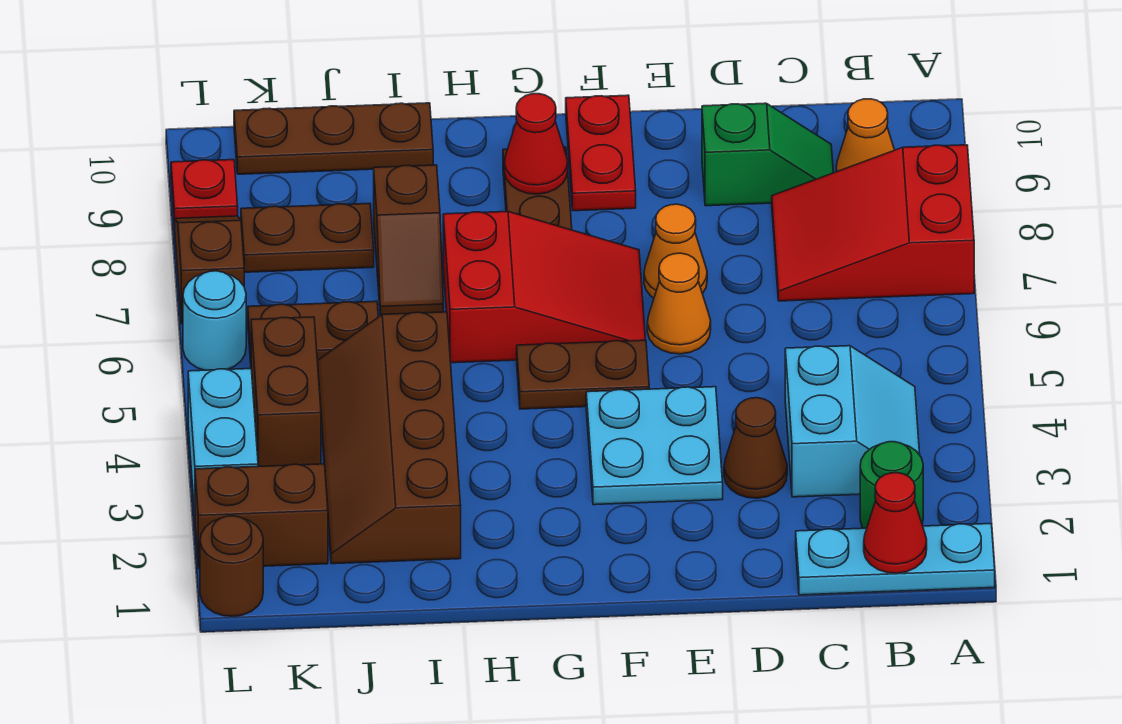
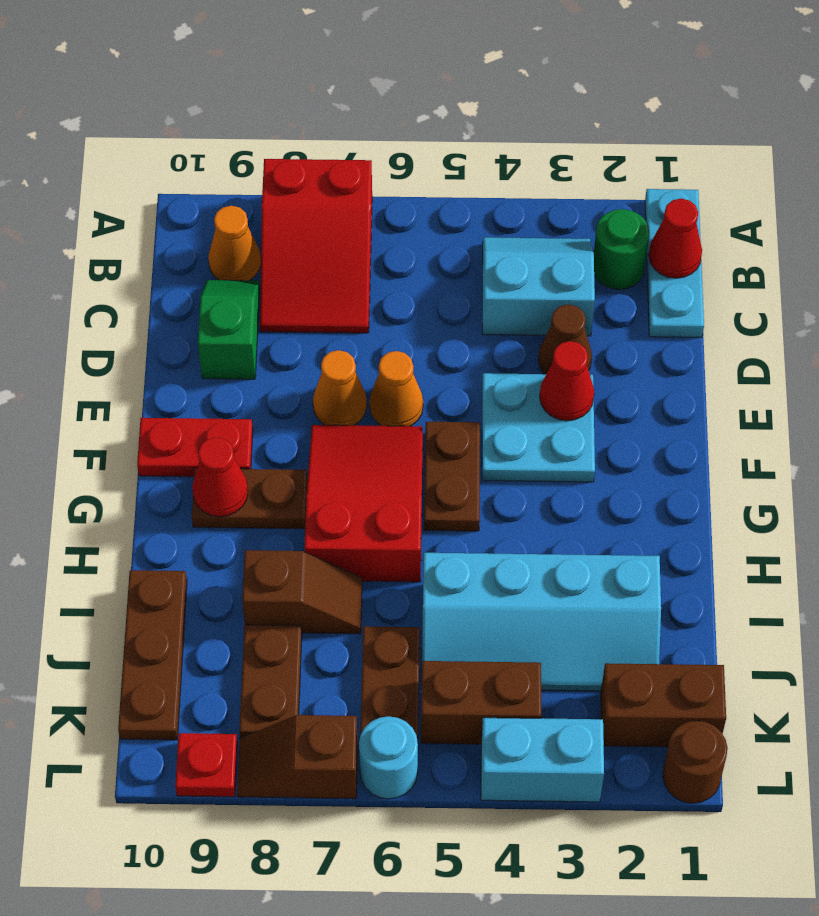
none -> red 1x1 cone [540,341,594,421]
brown 2x4 slope [318,312,461,564] -> cyan 2x4 slope [422,553,661,691]
brown 1x2 brick [195,464,328,569] -> brown 1x2 brick turned to [601,663,726,747]

